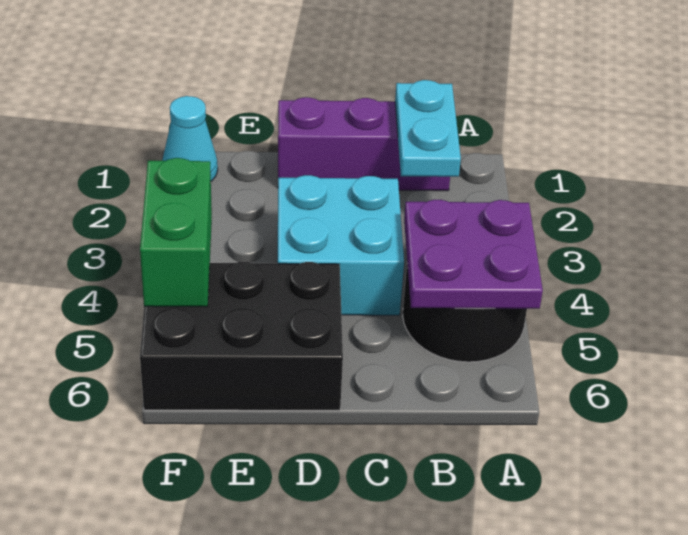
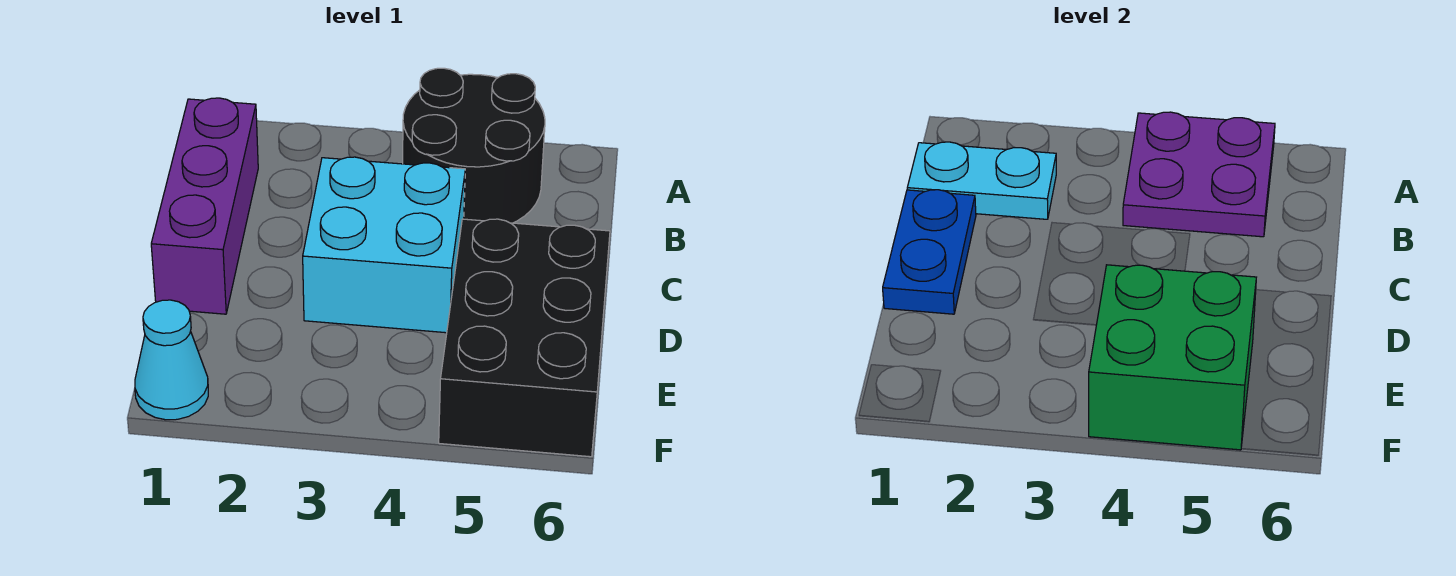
none -> blue 1x2 plate [883,190,976,314]
green 1x2 brick [140,158,212,307] -> green 2x2 brick [1089,265,1256,450]

